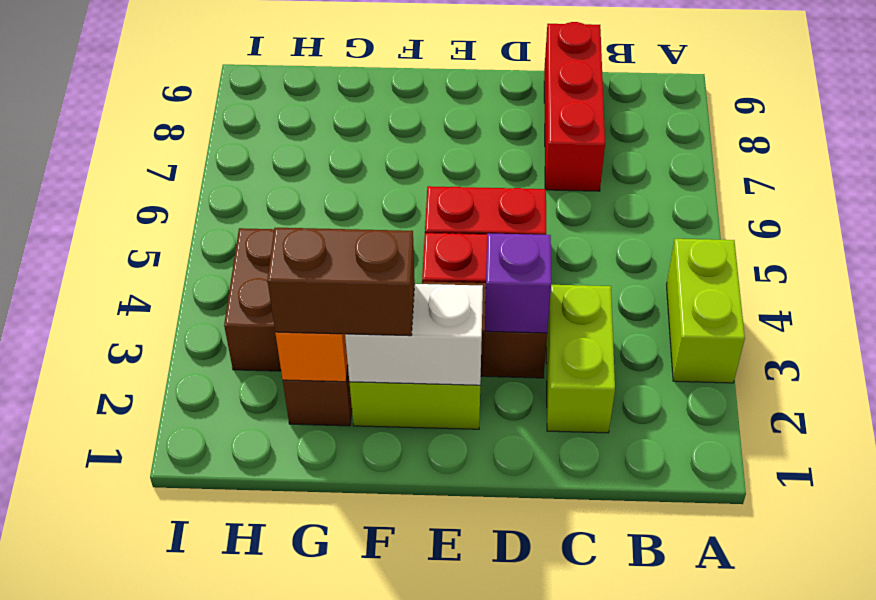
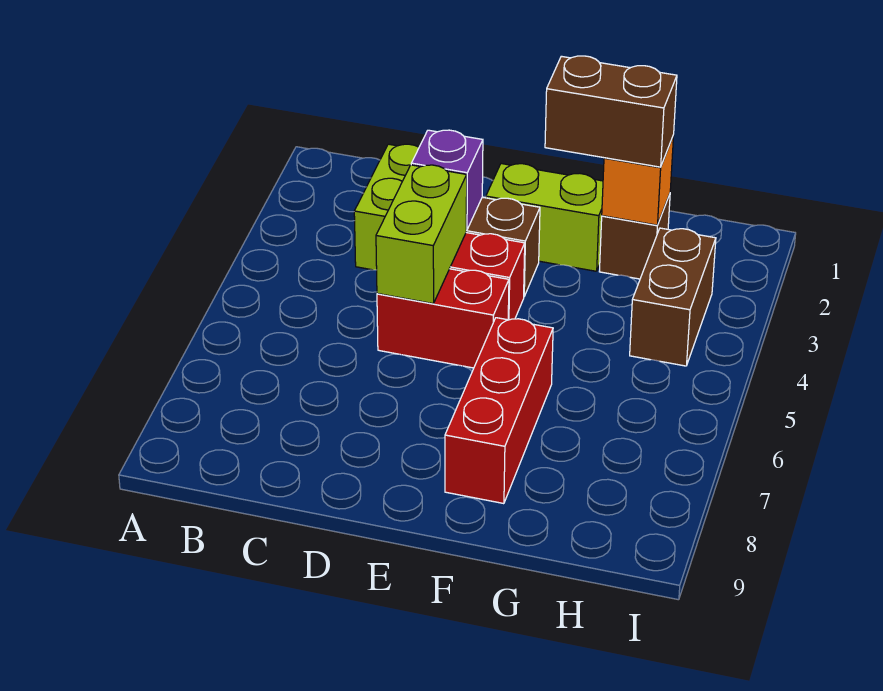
lime 1x2 brick [667,239,745,383] -> lime 1x2 brick moved to [376,165,467,304]
red 1x3 brick [544,22,605,191] -> red 1x3 brick moved to [445,318,553,504]
white 1x2 brick [345,284,483,385] -> none

